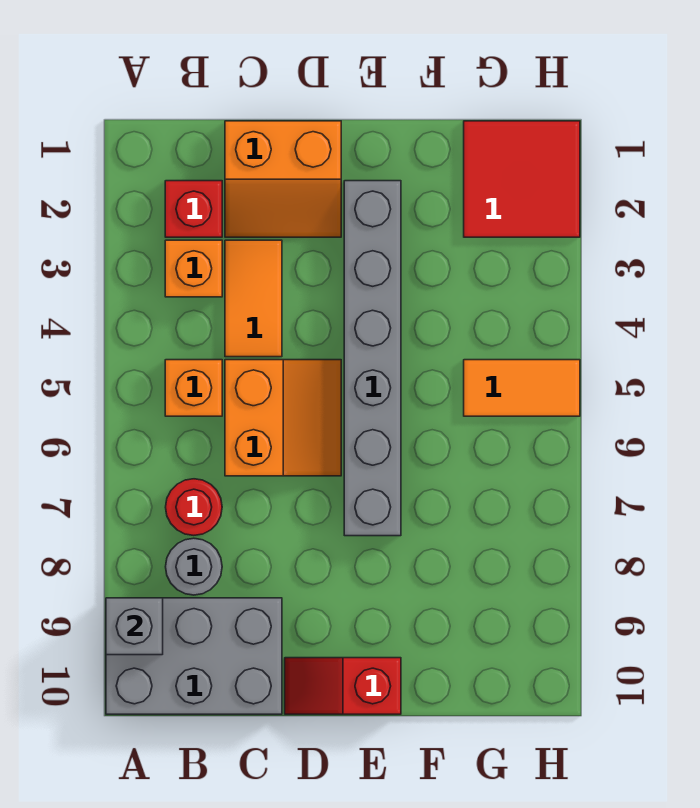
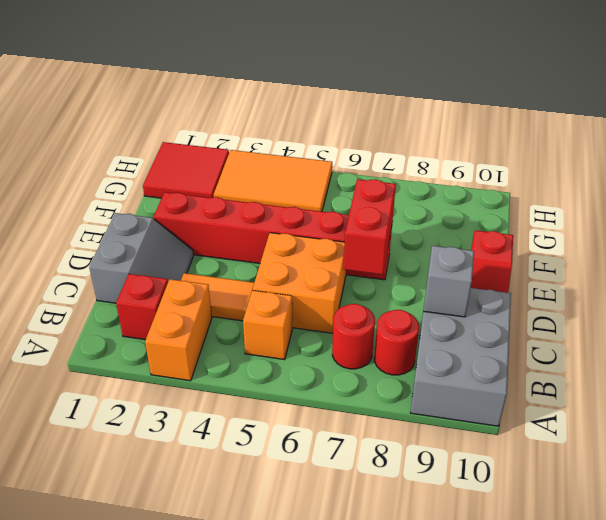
grey 1x1 brick [106,598,163,655] -> grey 1x1 brick moved to [424,246,474,317]
orange 1x1 brick [165,240,222,297] -> orange 1x2 brick [145,279,212,381]
grey 1x1 round brick [166,538,222,595] -> red 1x1 round brick [374,310,419,375]
orange 2x2 slope [225,121,341,237] -> grey 2x2 slope [89,213,193,303]
orange 2x2 slope [225,360,341,476] -> orange 2x2 brick [253,233,346,333]
none -> red 1x2 brick [344,179,396,275]
grey 1x6 brick [344,181,401,536] -> red 1x6 brick [154,192,392,280]
orange 1x2 tile [464,360,580,416] -> orange 2x3 tile [214,150,332,212]

